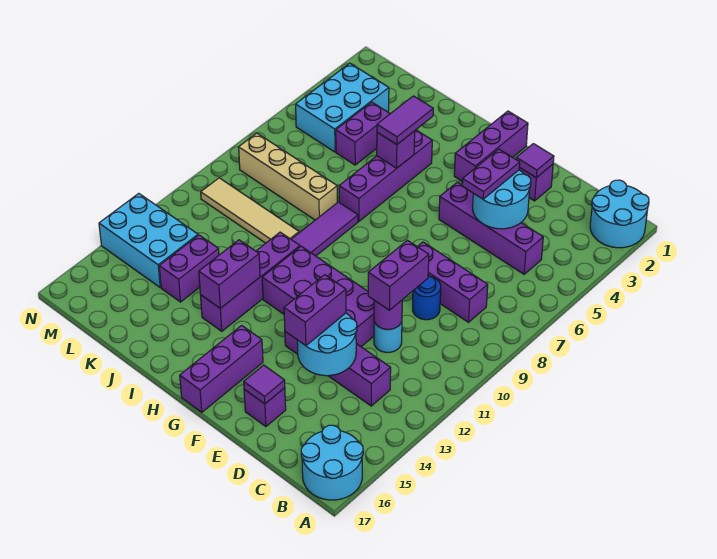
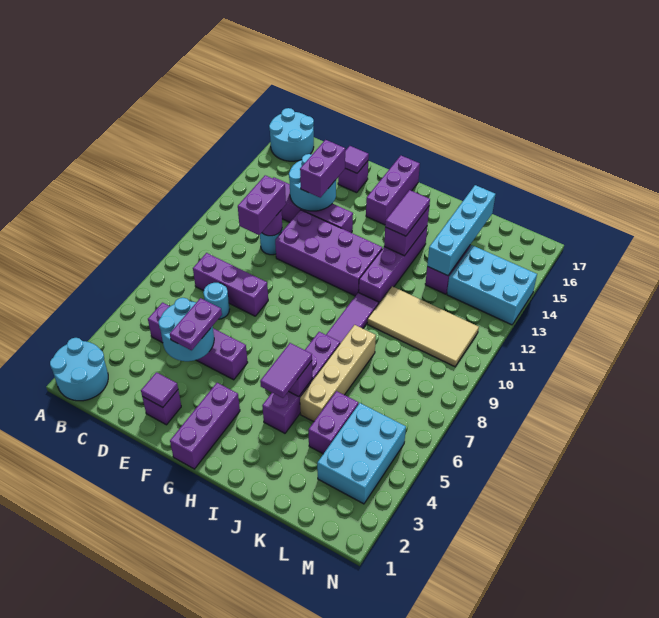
none -> cyan 1x1 round brick [203,283,230,319]
blue 1x1 round brick [413,276,441,320] -> none
none -> purple 1x2 tile [385,190,430,236]
tan 1x4 brick [239,133,337,220] -> tan 1x4 brick turned to [300,325,376,422]
tan 1x4 tile [201,178,299,243] -> tan 2x4 tile [367,286,479,367]
none -> cyan 1x4 brick [427,185,496,276]

